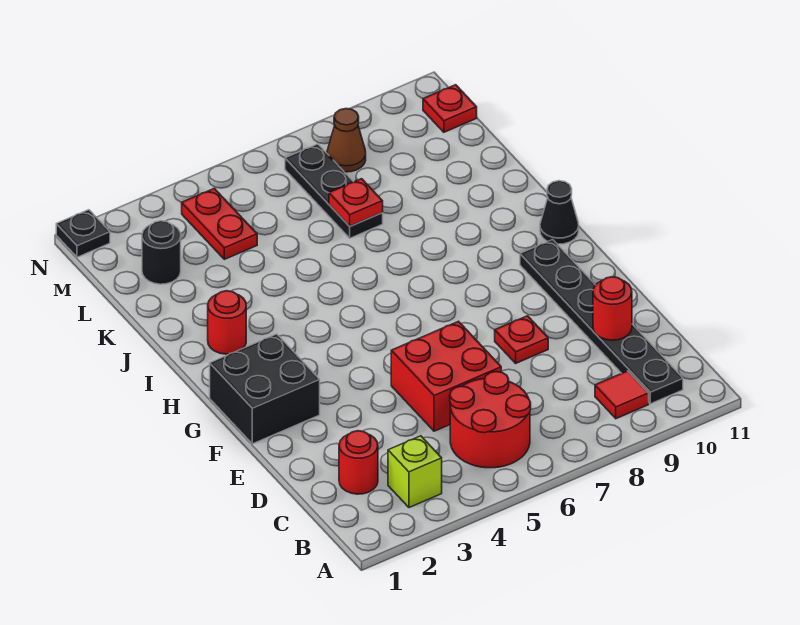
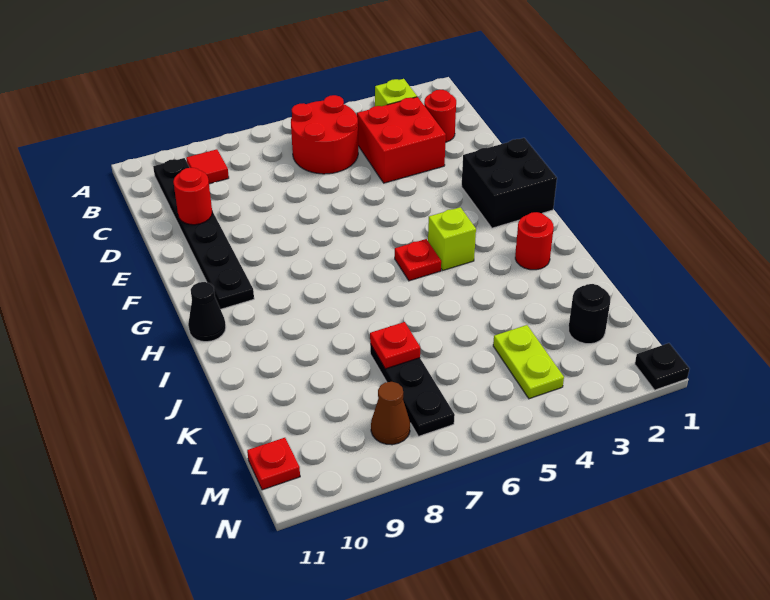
red 2x2 brick [391,321,501,431] -> red 2x2 brick moved to [357,97,446,183]
red 1x1 plate [495,316,548,363] -> red 1x1 plate moved to [395,239,441,281]
none -> lime 1x1 brick [428,207,476,271]
red 1x2 plate [182,188,257,259] -> lime 1x2 plate [493,325,564,399]

